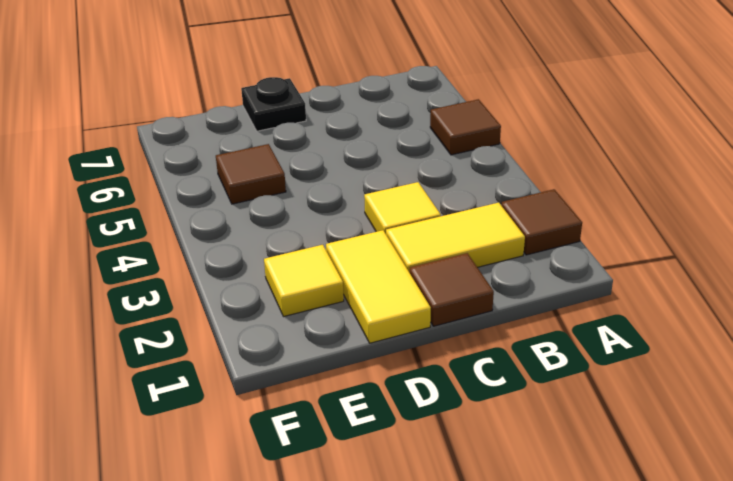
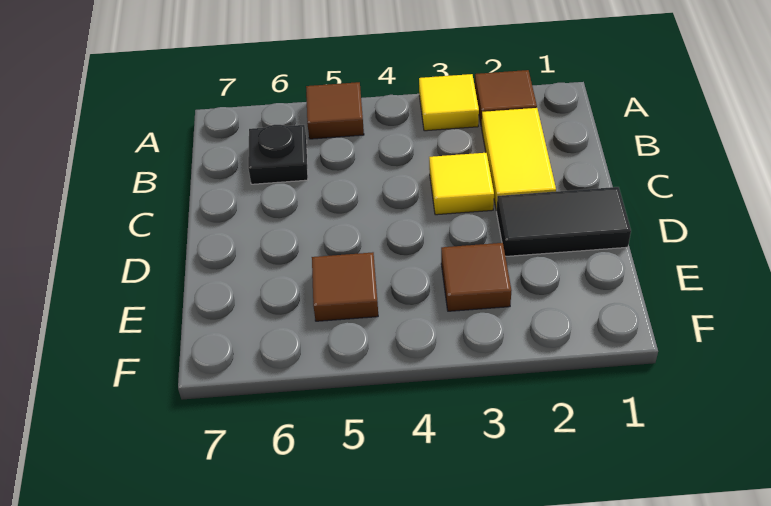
brown 1x1 tile [410,253,494,326] -> brown 1x1 tile moved to [441,243,511,311]
yellow 1x2 tile [326,230,431,343] -> black 1x2 tile [497,187,631,256]
black 1x1 plate [241,77,306,131] -> black 1x1 plate moved to [248,125,308,184]
yellow 1x1 tile [264,245,344,317] -> yellow 1x1 tile moved to [419,74,479,131]

